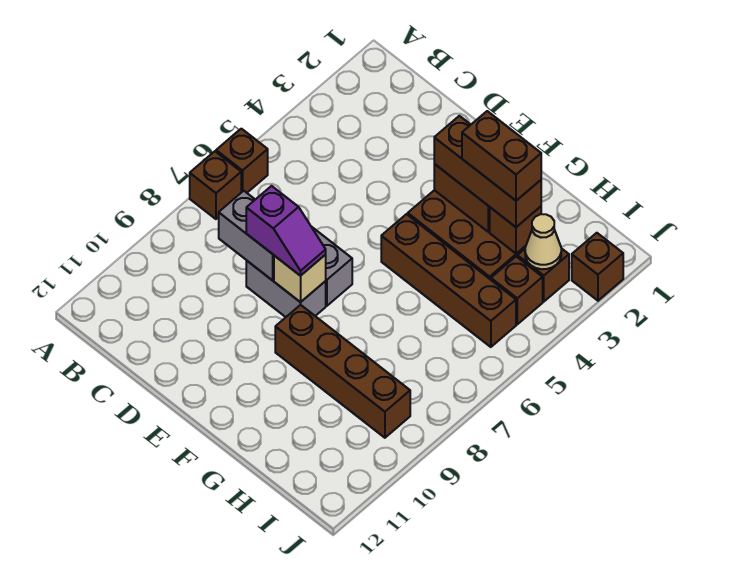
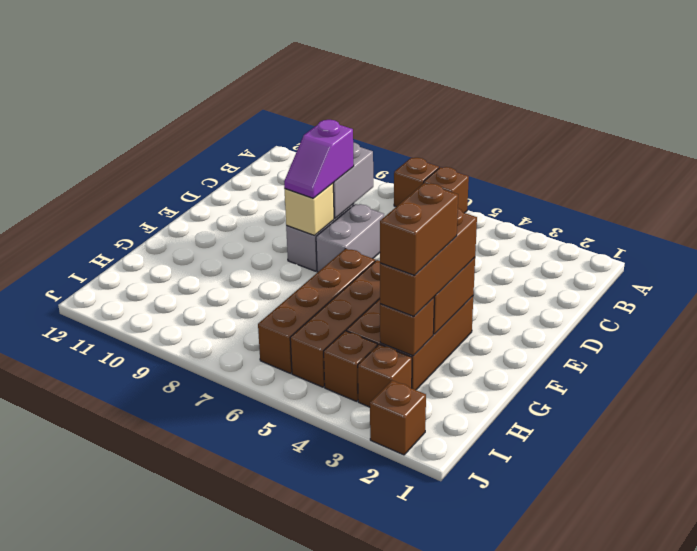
brown 1x4 brick [275,305,410,438] -> brown 1x4 brick moved to [258,249,375,373]
tan 1x1 cone [525,214,561,269] -> none

